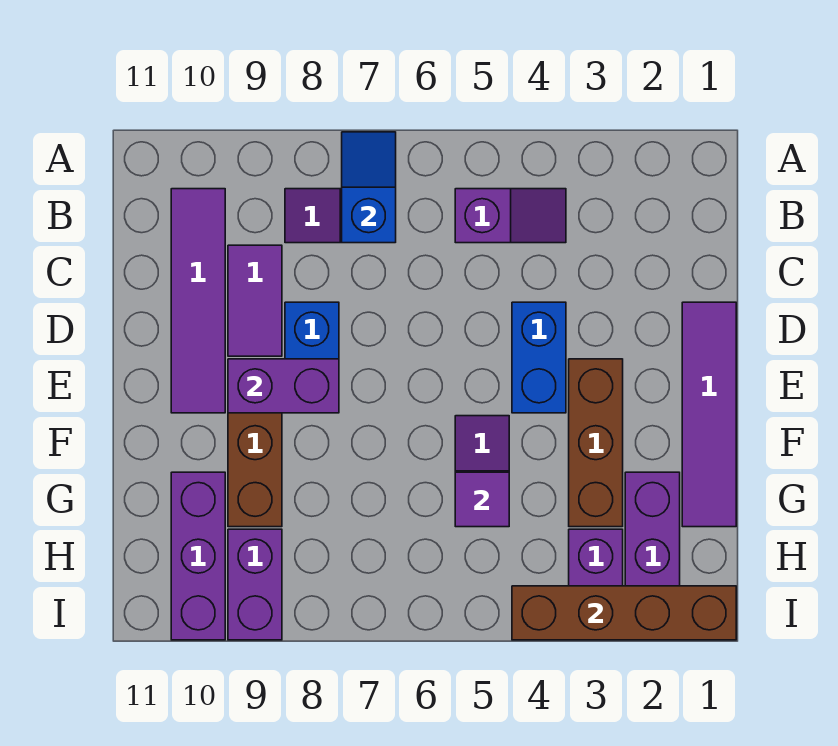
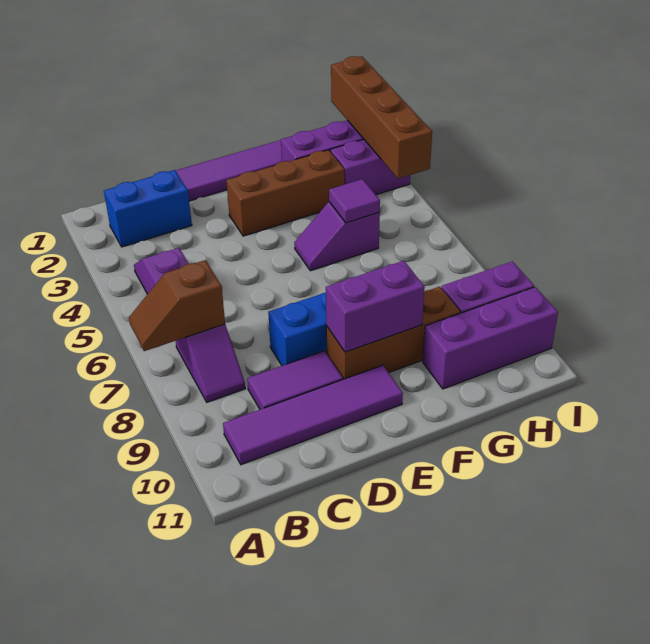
blue 1x2 slope [342,132,396,243] -> brown 1x2 slope [129,260,225,351]
blue 1x2 brick [512,302,566,413] -> blue 1x2 brick moved to [104,170,192,247]
purple 1x2 brick [228,359,339,413] -> purple 1x2 brick turned to [326,261,425,352]

